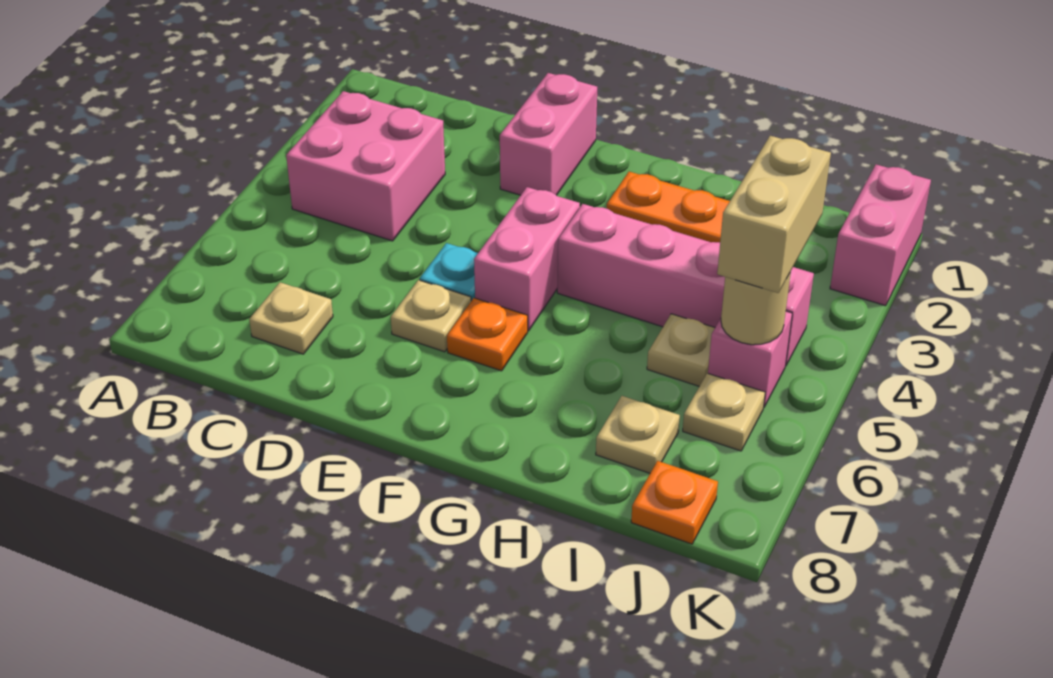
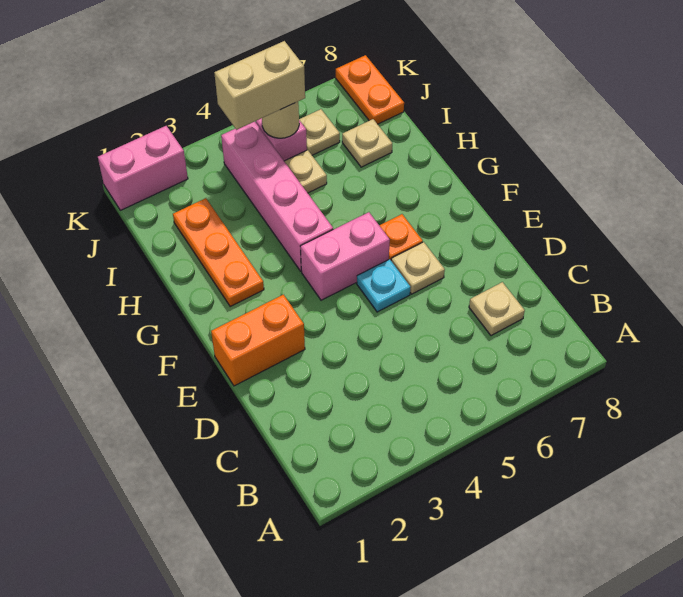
pink 2x2 brick [286,91,445,241] -> none
pink 1x2 brick [500,73,597,195] -> orange 1x2 brick [211,295,305,386]
orange 1x1 plate [631,461,718,544] -> orange 1x2 plate [336,55,404,124]

